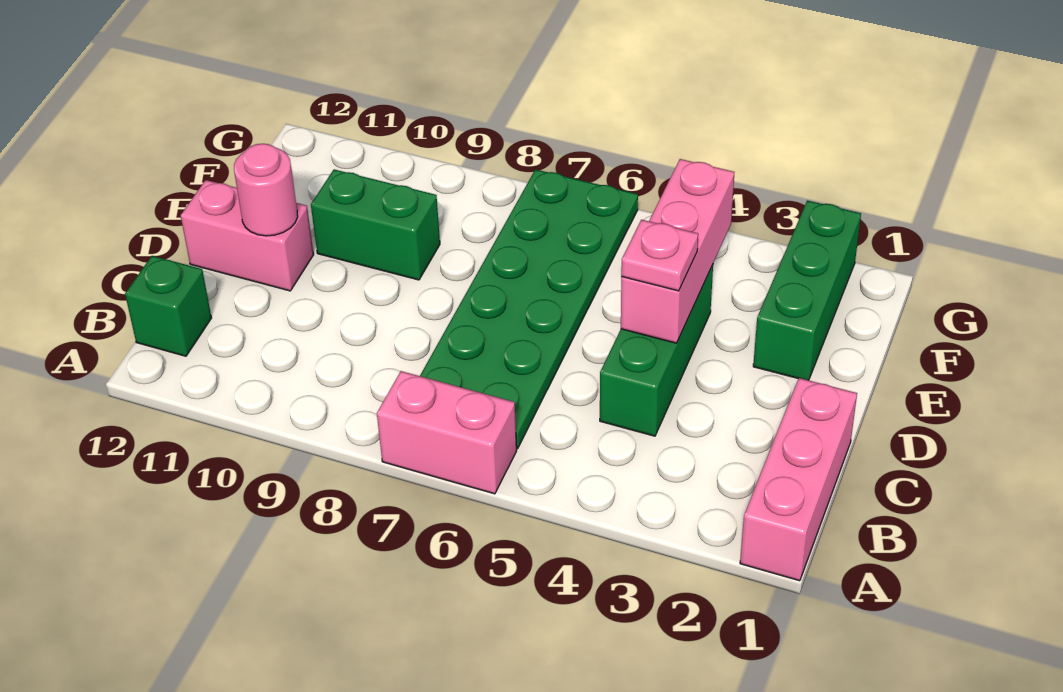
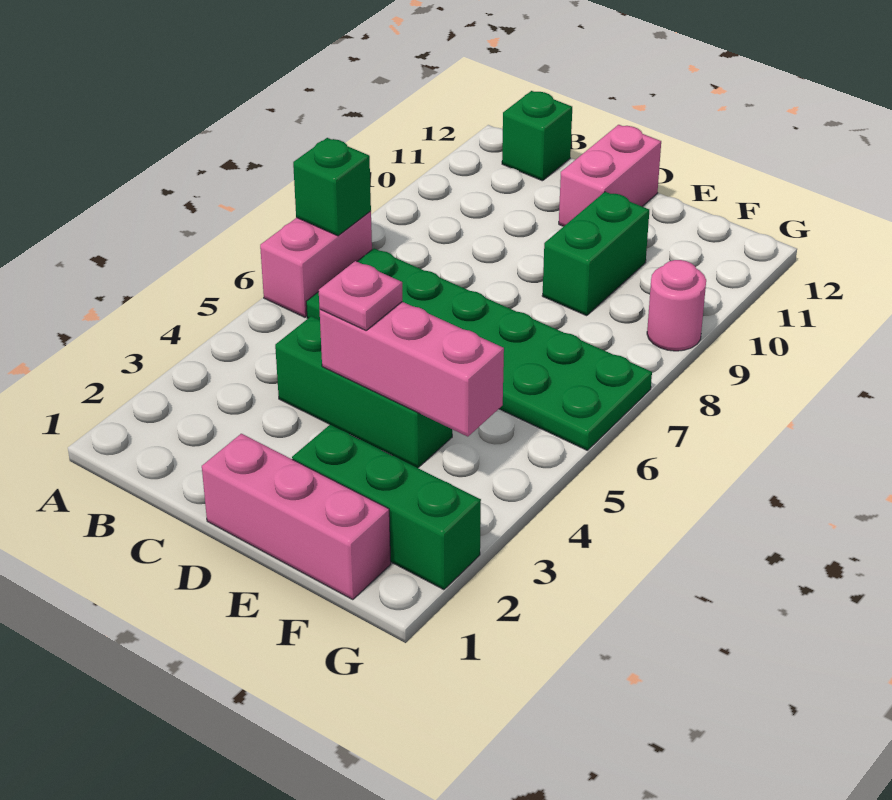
pink 1x3 brick [740,378,857,581] -> pink 1x3 brick moved to [202,434,391,600]
none -> green 1x1 brick [293,138,371,236]
pink 1x1 round brick [234,144,298,236] -> pink 1x1 round brick moved to [647,260,706,351]

